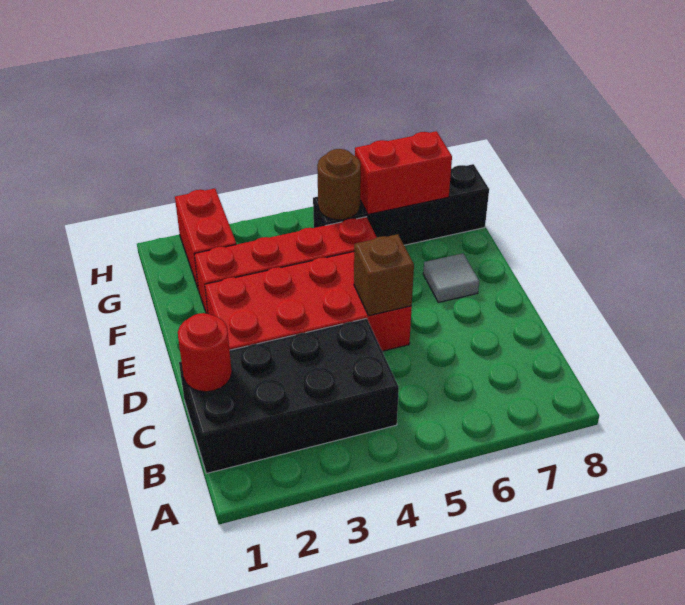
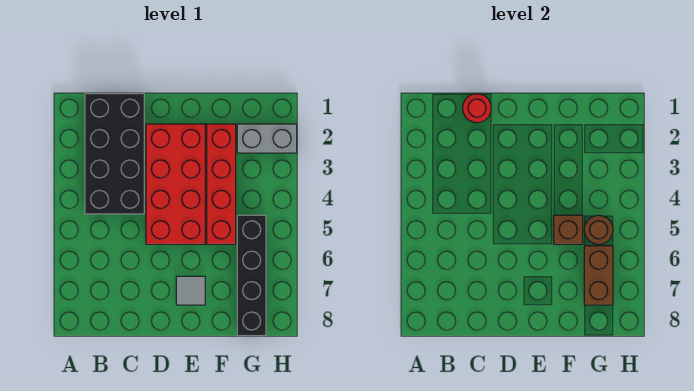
brown 1x1 brick [354,234,414,316] -> brown 1x1 brick moved to [554,215,583,244]
red 1x2 brick [175,189,236,290] -> grey 1x2 brick [237,124,297,153]
red 1x2 brick [355,131,452,214] -> brown 1x2 brick [584,246,613,305]

